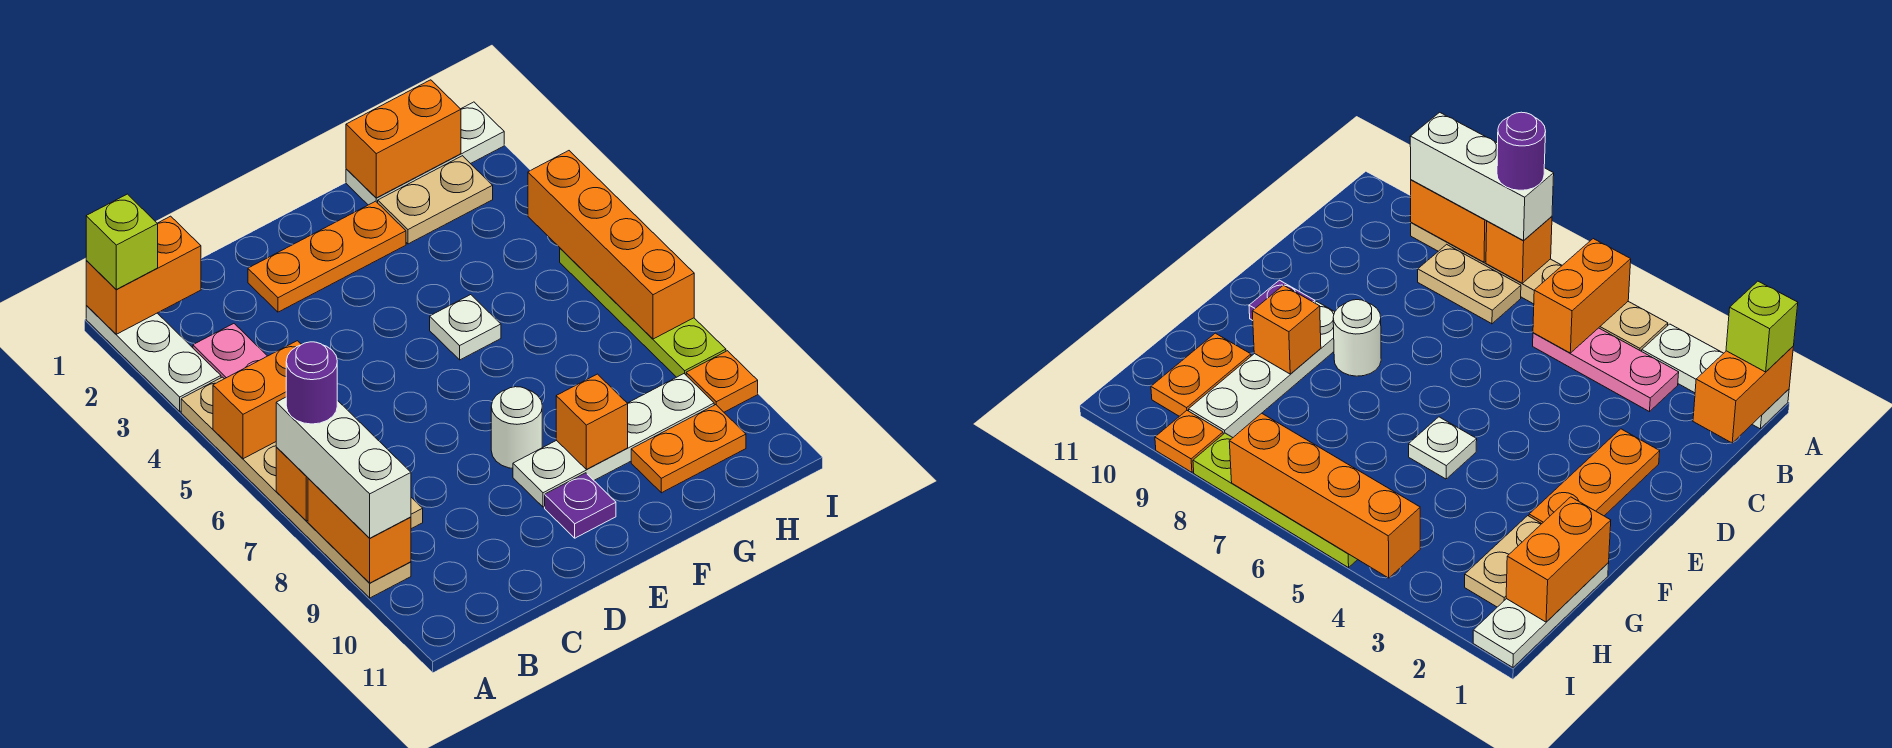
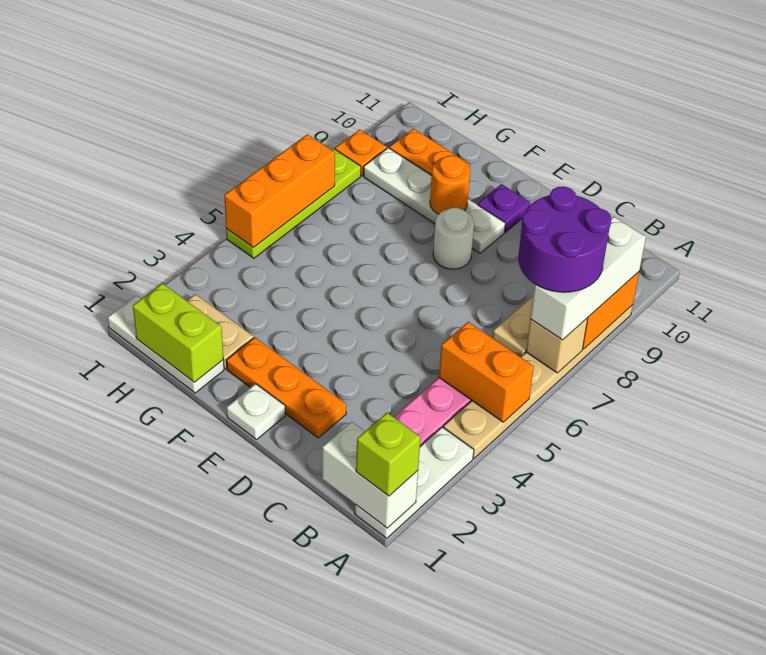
orange 1x2 brick [86,216,201,334] -> white 1x2 brick [322,422,418,528]
orange 1x1 brick [276,447,308,521] -> tan 1x1 brick [526,318,588,373]
purple 1x1 round brick [286,342,337,424] -> purple 2x2 round brick [518,187,611,292]
white 1x1 plate [430,295,501,360] -> white 1x1 plate moved to [227,384,285,439]
orange 1x1 brick [556,374,628,469] -> orange 1x1 round brick [430,156,470,214]
orange 1x2 brick [346,80,461,198] -> lime 1x2 brick [133,283,223,382]
orange 1x4 brick [528,151,694,339] -> orange 1x3 brick [224,134,335,248]

